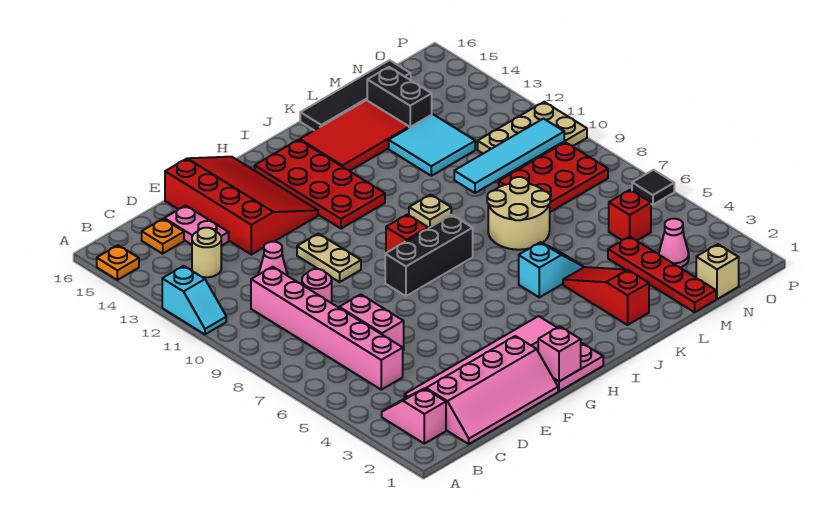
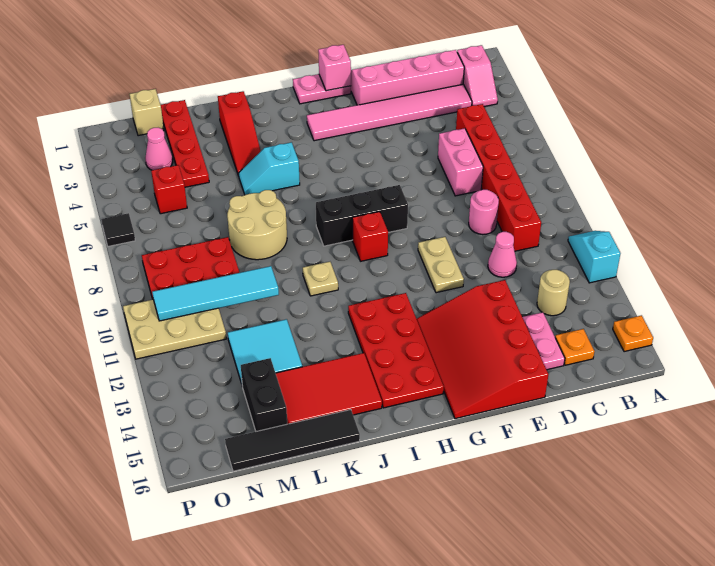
pink 1x6 brick [251,267,403,390] -> red 1x6 brick [456,104,541,251]

